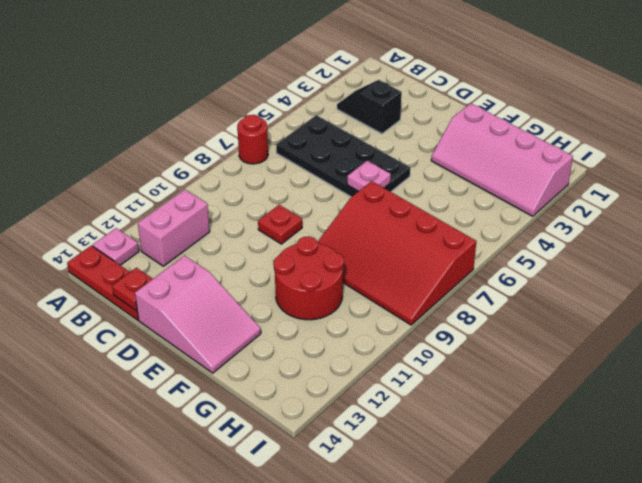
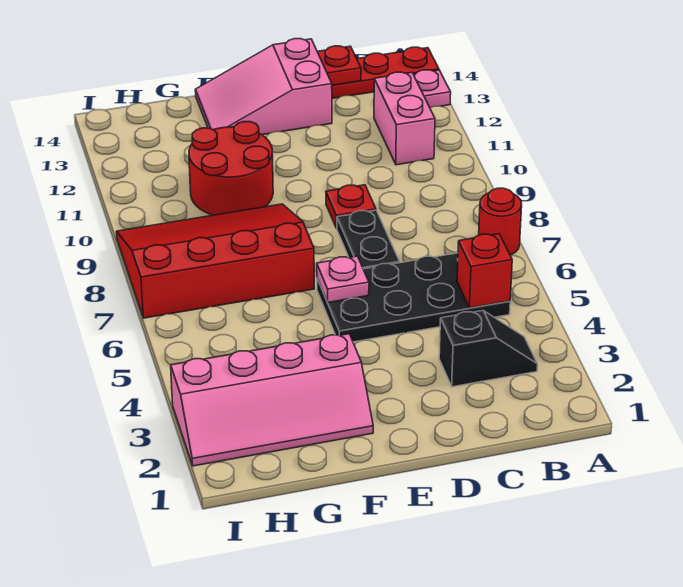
none -> red 1x1 brick [457,234,512,308]
none -> black 1x2 plate [337,210,400,269]
pink 2x4 slope [431,103,573,216] -> pink 2x4 slope turned to [171,334,373,466]

